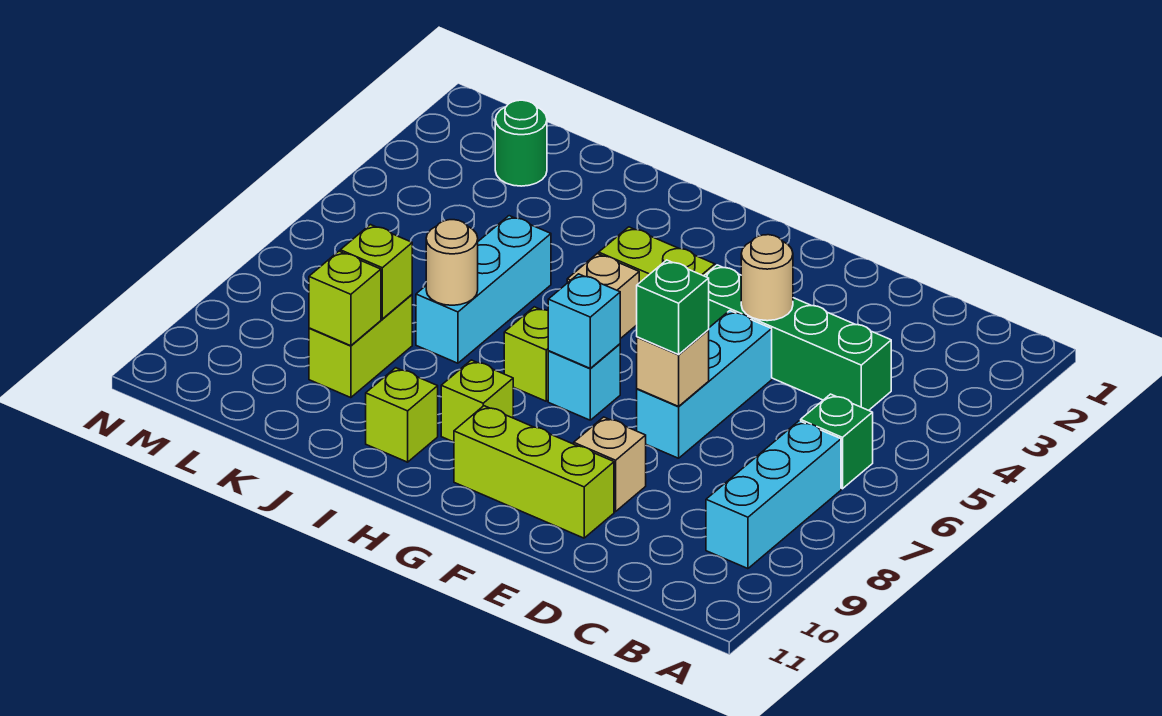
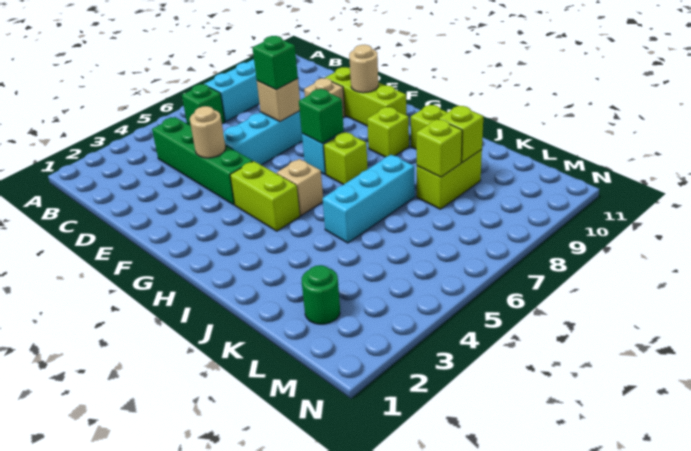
cyan 1x1 brick [548,274,620,369] -> green 1x1 brick [299,89,344,144]
tan 1x1 round brick [426,220,478,305] -> tan 1x1 round brick moved to [349,45,378,93]

